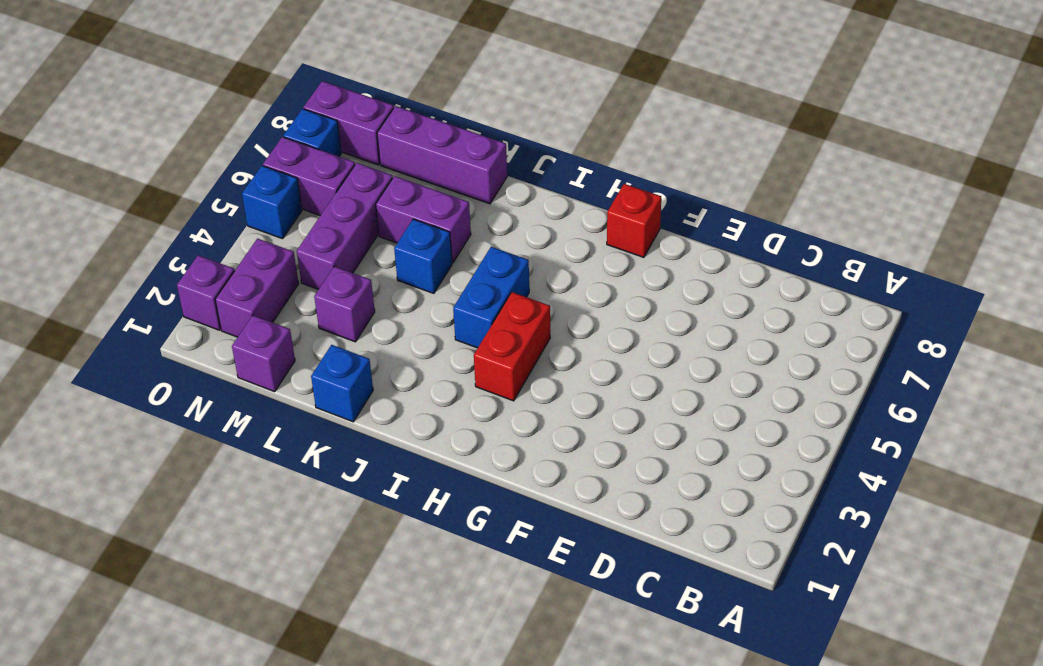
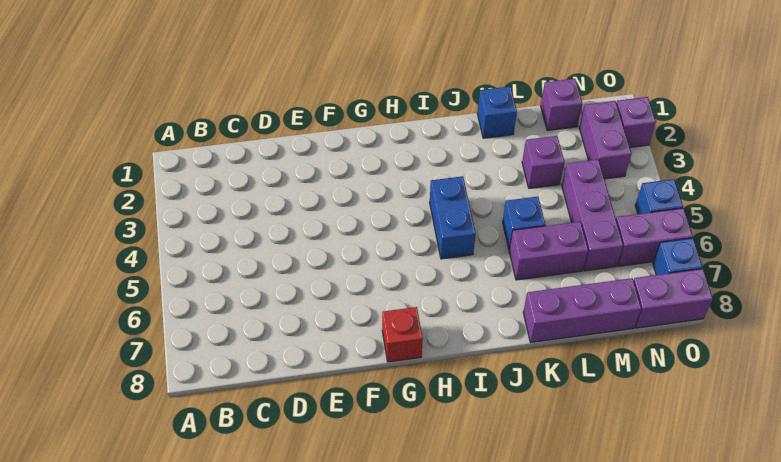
red 1x2 brick [474,292,550,401] -> none

